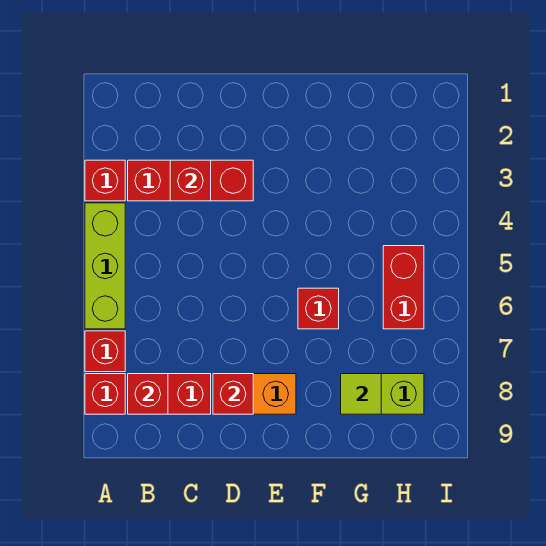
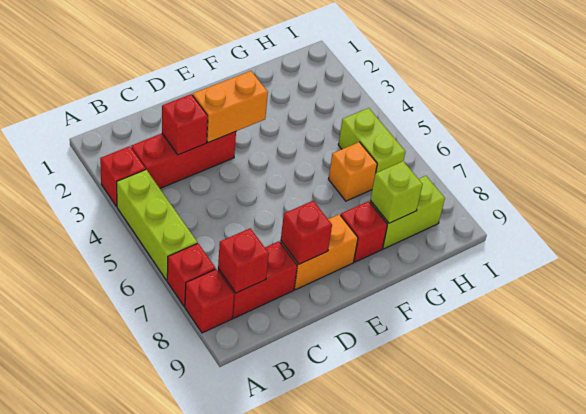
none -> orange 1x2 brick [193,71,268,143]
red 1x1 brick [298,288,339,329] -> red 1x1 brick moved to [341,201,387,262]
none -> orange 1x1 brick [328,142,377,201]
lime 1x1 tile [341,374,381,414] -> lime 1x1 brick [370,161,423,223]
red 1x2 brick [383,246,424,329] -> lime 1x2 brick [338,108,405,173]

